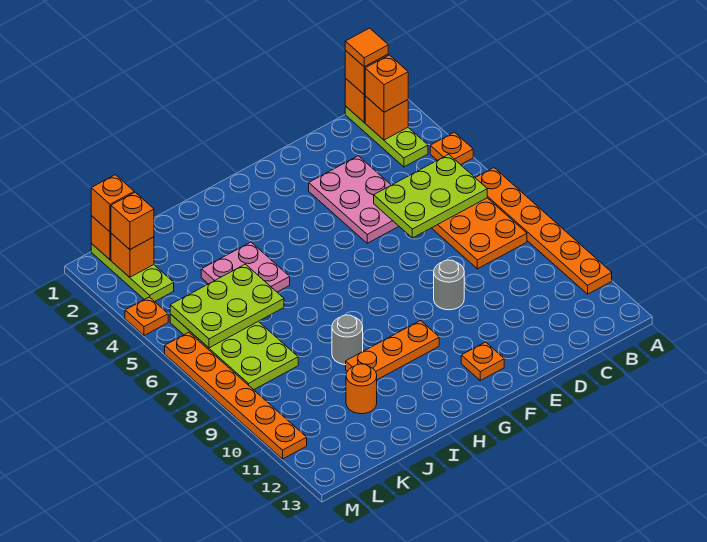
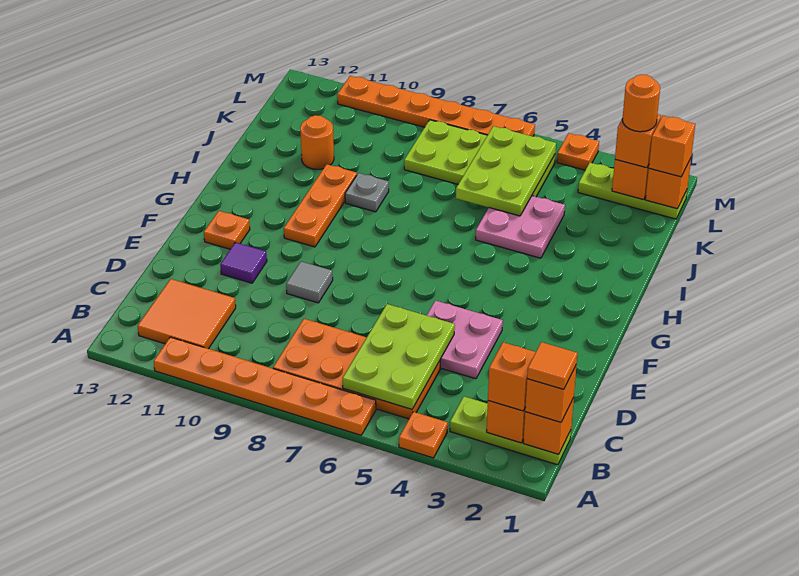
none -> orange 2x2 tile [138,279,236,349]
pink 2x3 plate [309,156,399,243] -> pink 2x2 plate [427,301,503,379]
grey 1x1 round brick [434,260,464,310] -> grey 1x1 tile [286,262,333,303]
none -> purple 1x1 tile [220,242,267,283]
grey 1x1 round brick [332,315,363,365] -> grey 1x1 plate [345,173,389,212]
none -> orange 1x1 round brick [622,74,660,132]

